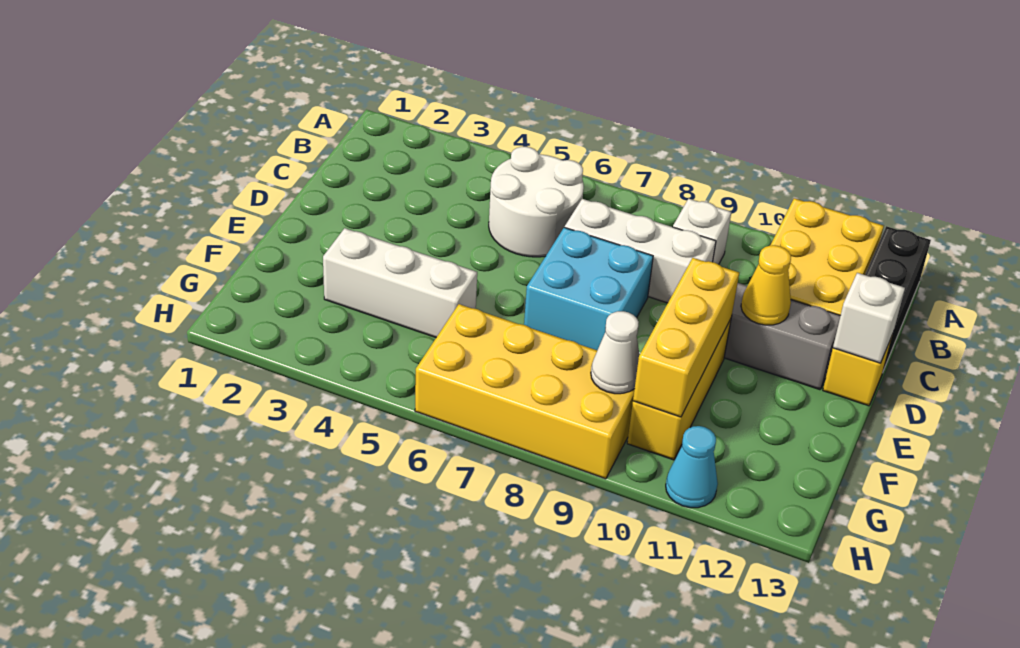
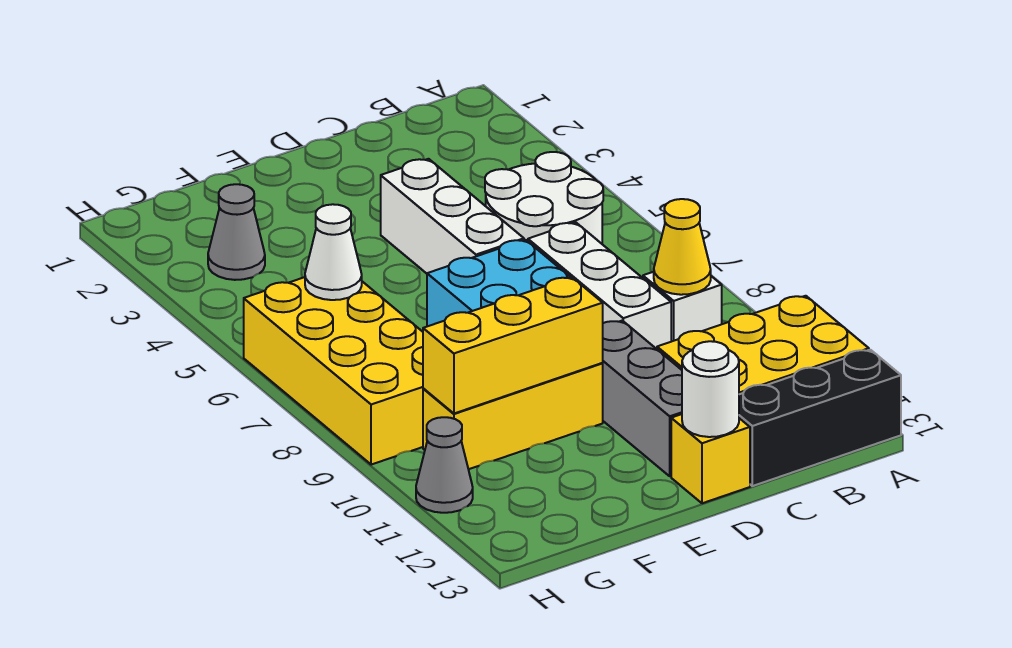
yellow 1x1 cone [741,245,791,325] -> yellow 1x1 cone moved to [654,199,711,295]
white 1x1 brick [833,273,905,363] -> white 1x1 round brick [682,341,739,437]
white 1x3 brick [323,228,477,337] -> white 1x3 brick moved to [381,159,524,274]
none -> grey 1x1 cone [208,184,265,280]
white 1x1 cone [591,311,640,394] -> white 1x1 cone moved to [305,204,362,300]
cyan 1x1 cone [666,426,718,508] -> grey 1x1 cone [416,417,473,513]

